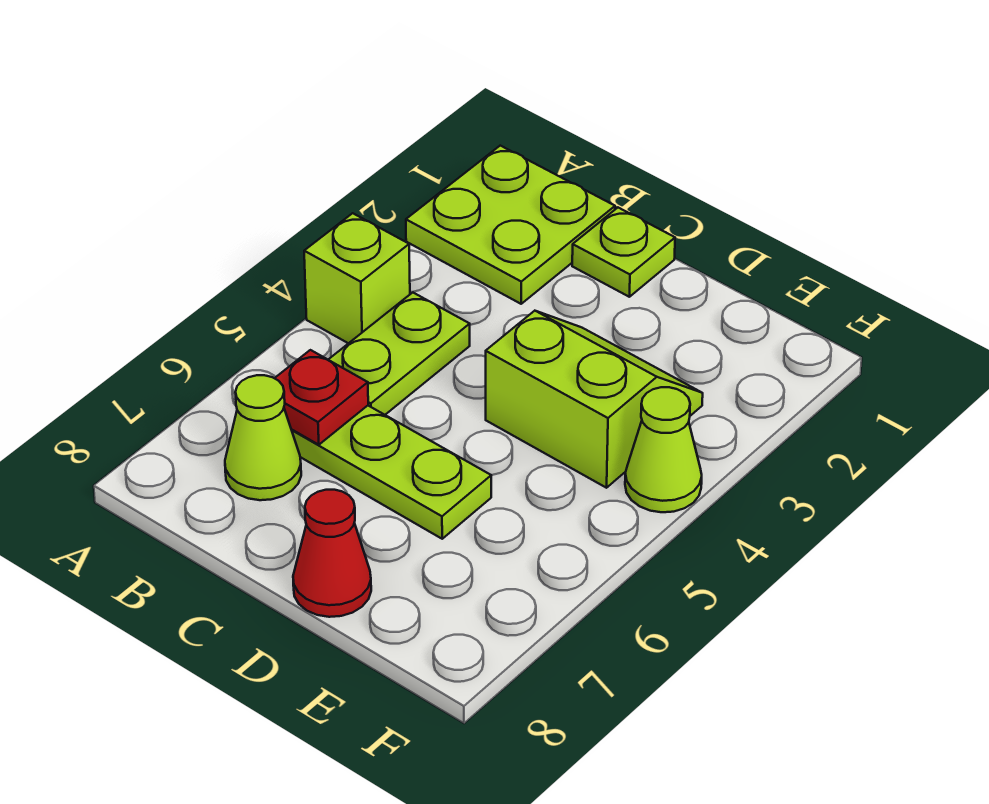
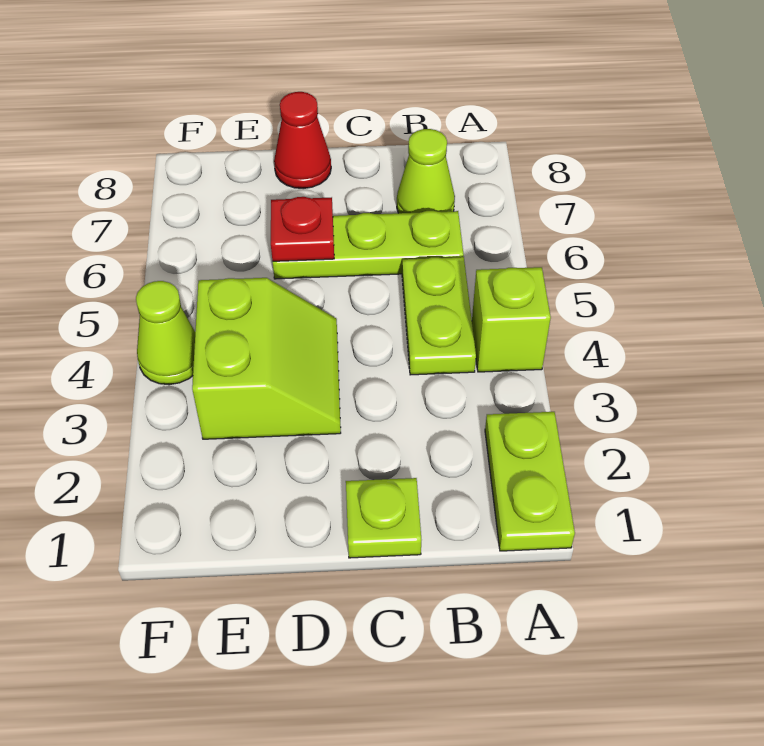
lime 2x2 plate [406,146,615,304] -> lime 1x2 plate [485,412,575,551]
red 1x1 plate [275,350,368,445] -> red 1x1 plate moved to [271,197,334,261]
lime 2x2 slope [486,311,703,488] -> lime 2x2 slope turned to [192,278,341,439]

